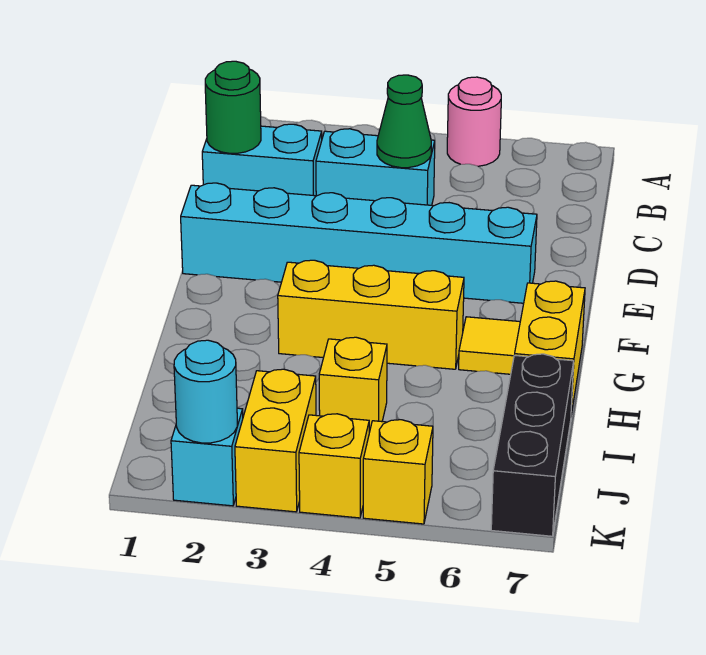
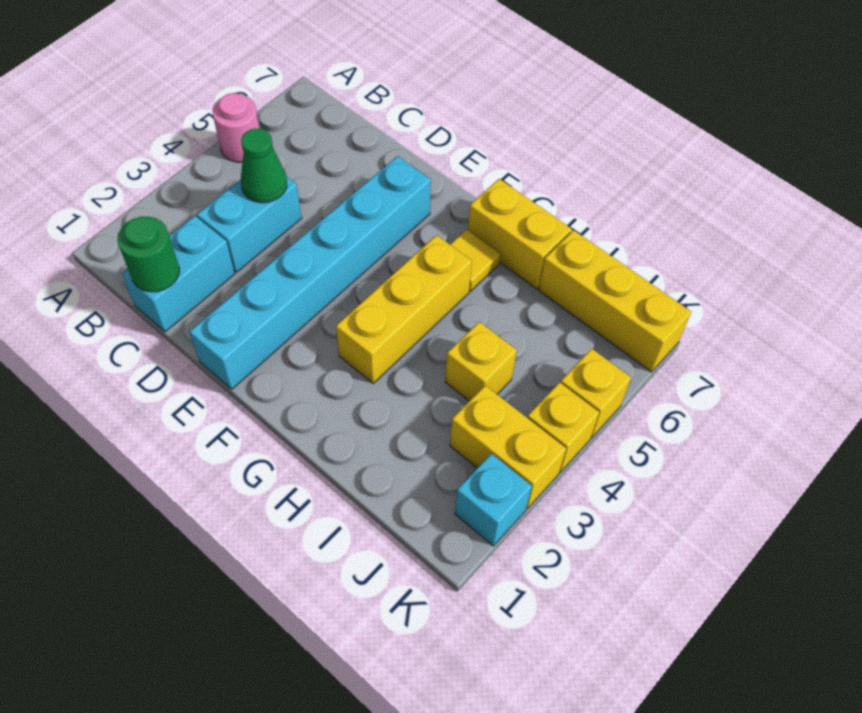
black 1x3 brick [491,354,574,536] -> yellow 1x3 brick [539,230,691,372]
cyan 1x1 round brick [174,340,237,443] -> none

